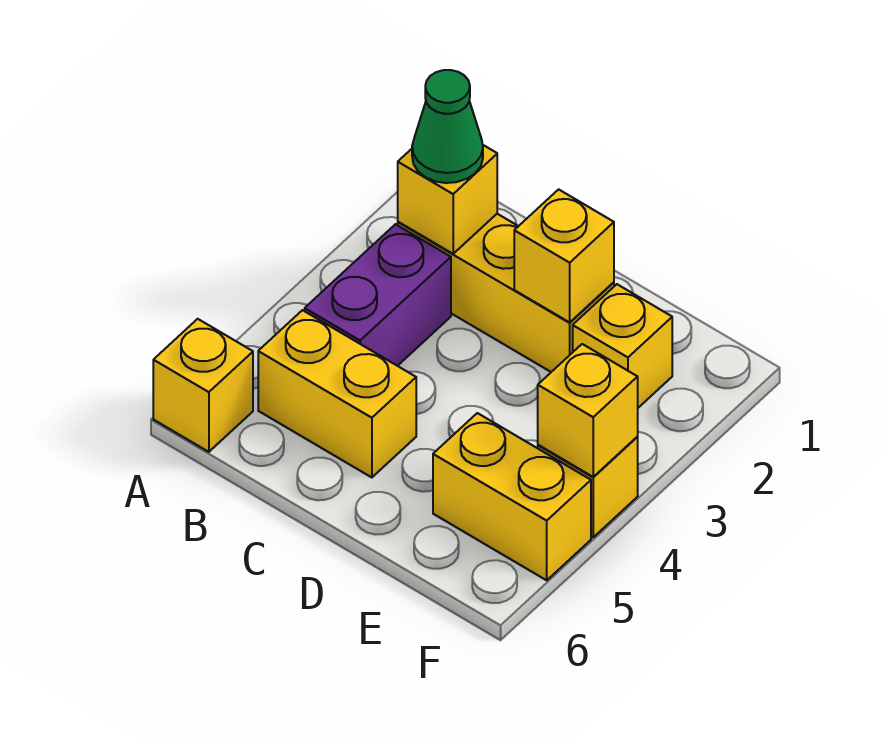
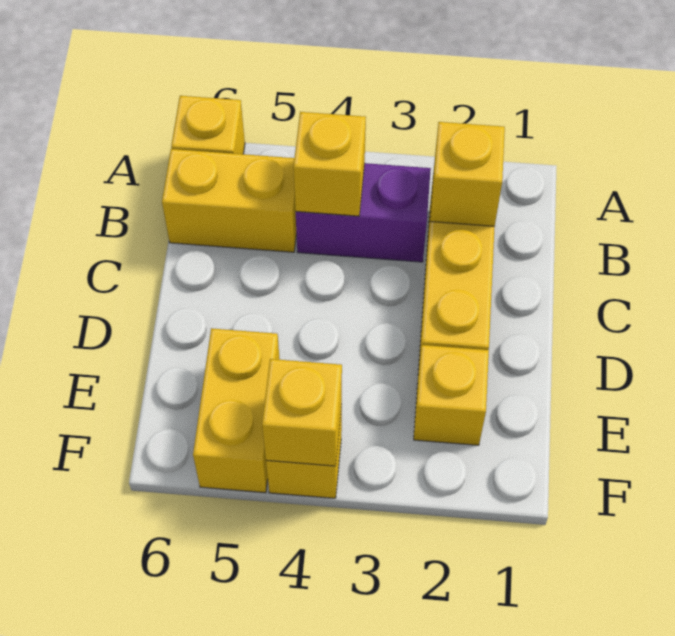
green 1x1 cone [412,70,483,183] -> none
yellow 1x2 brick [258,310,416,477] -> yellow 1x2 brick turned to [162,149,296,252]
yellow 1x1 brick [514,189,614,322] -> yellow 1x1 brick moved to [293,112,366,216]

